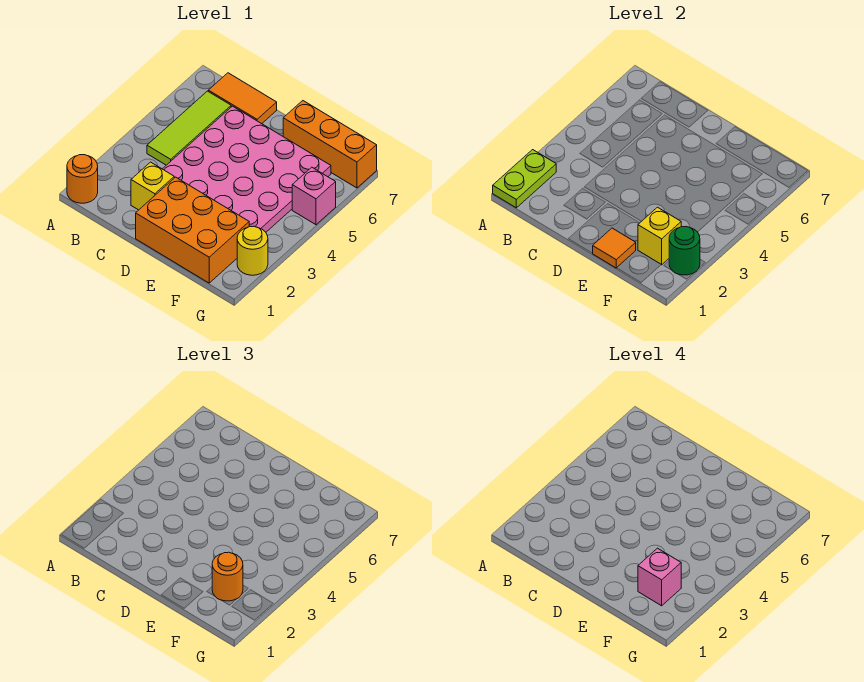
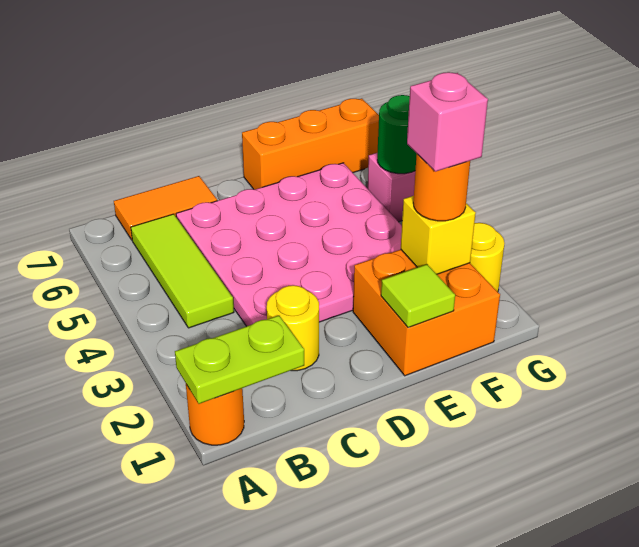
lime 1x2 plate [493,150,556,208] -> lime 1x2 plate turned to [175,315,304,404]
yellow 1x1 brick [131,162,174,210] -> yellow 1x1 round brick [267,285,319,371]
orange 2x3 brick [136,177,249,283] -> orange 2x2 brick [353,250,500,376]
orange 1x1 tile [593,228,636,268] -> lime 1x1 tile [381,264,455,328]
green 1x1 round brick [669,227,700,275] -> green 1x1 round brick moved to [377,95,417,174]

